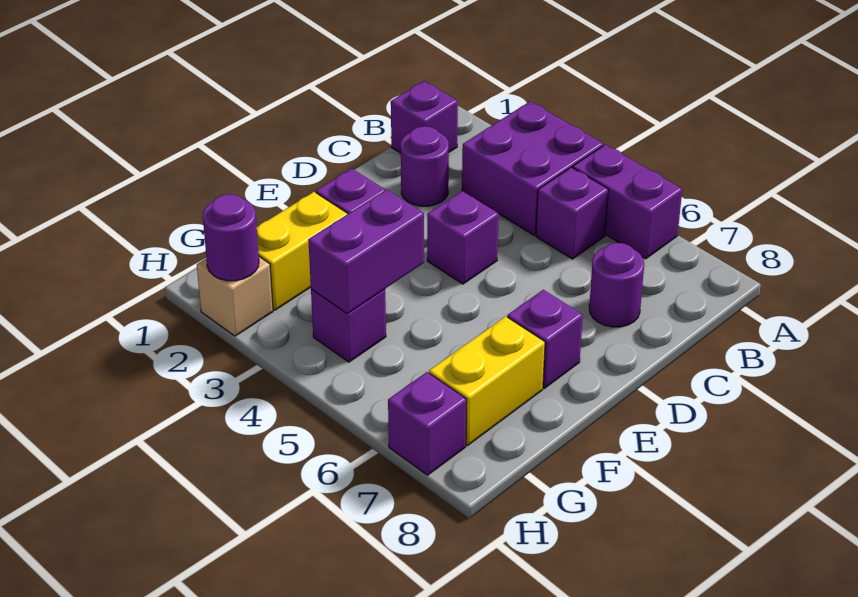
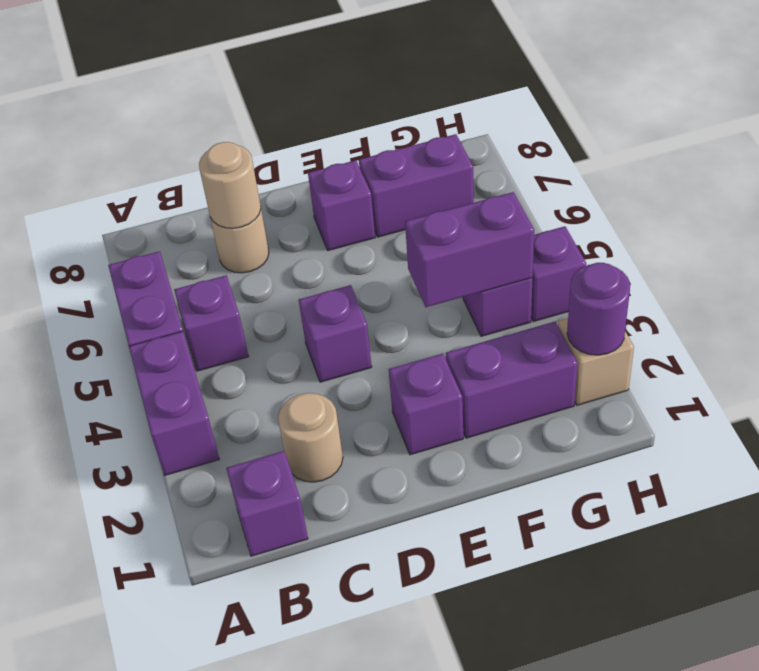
purple 2x2 brick [462,102,603,235] -> purple 1x2 brick [129,331,219,475]
purple 1x1 round brick [401,126,449,206] -> tan 1x1 round brick [278,393,343,482]
purple 1x1 round brick [589,243,644,327] -> tan 1x1 round brick [210,210,269,273]
none -> tan 1x1 round brick [199,142,261,228]
yellow 1x2 brick [257,192,348,310] -> purple 1x2 brick [446,321,578,438]
yellow 1x2 brick [429,316,545,445] -> purple 1x2 brick [359,134,474,237]
purple 1x1 brick [388,372,467,475] -> purple 1x1 brick moved to [531,226,586,321]

